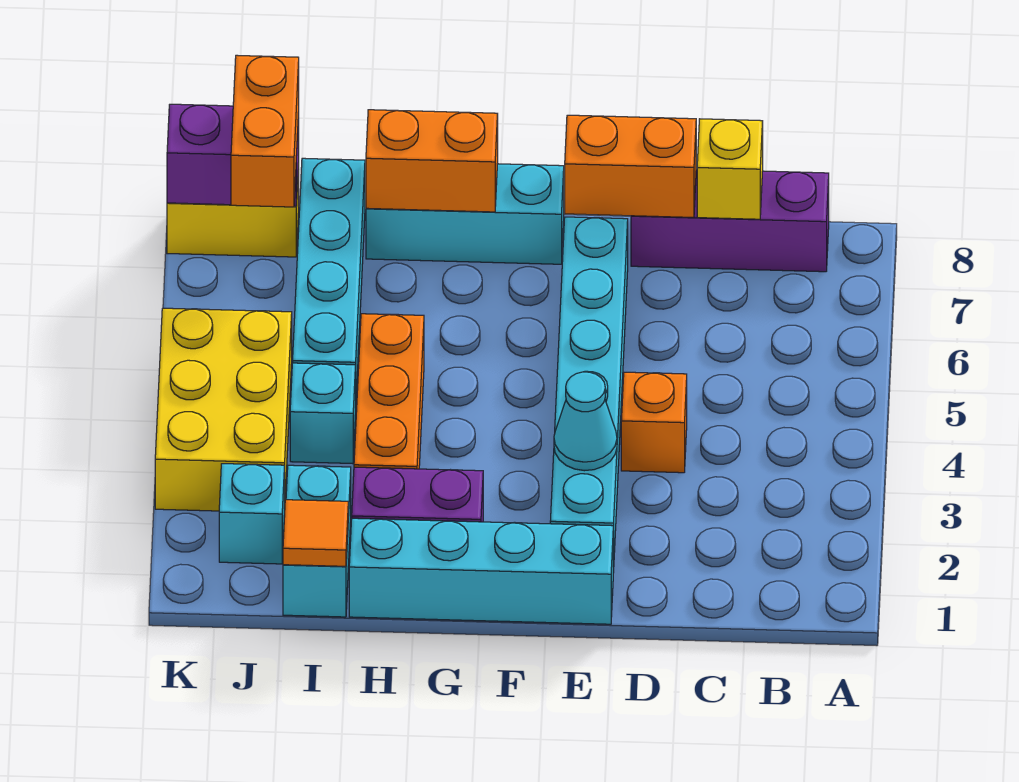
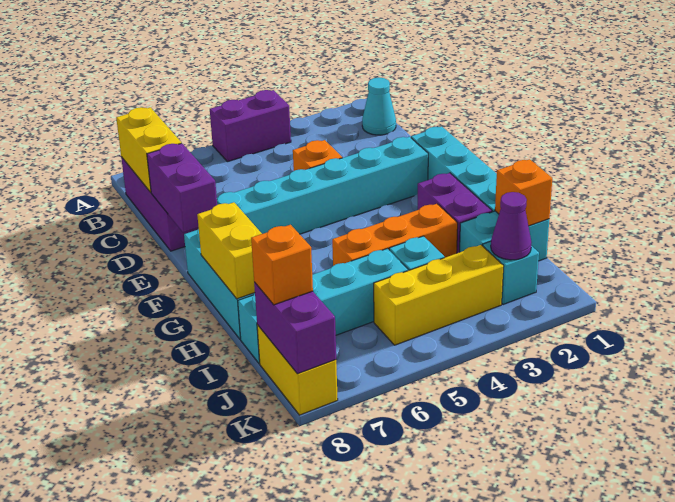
none -> purple 1x2 brick [210,90,291,162]
yellow 1x1 brick [697,119,763,219] -> yellow 1x2 brick [116,107,181,192]
orange 1x2 brick [565,115,696,217] -> purple 1x2 brick [147,143,218,233]
cyan 1x1 cone [554,372,617,471] -> cyan 1x1 cone moved to [362,77,396,135]
orange 1x2 brick [366,110,498,212] -> yellow 1x2 brick [197,202,262,299]
orange 1x1 tile [283,500,348,566] -> orange 1x1 brick [495,159,552,226]
none -> purple 1x1 cone [491,192,532,260]
yellow 2x3 brick [155,308,292,511] -> yellow 1x3 brick [374,245,504,345]
orange 1x2 brick [231,55,299,207] -> orange 1x1 brick [251,225,313,305]

